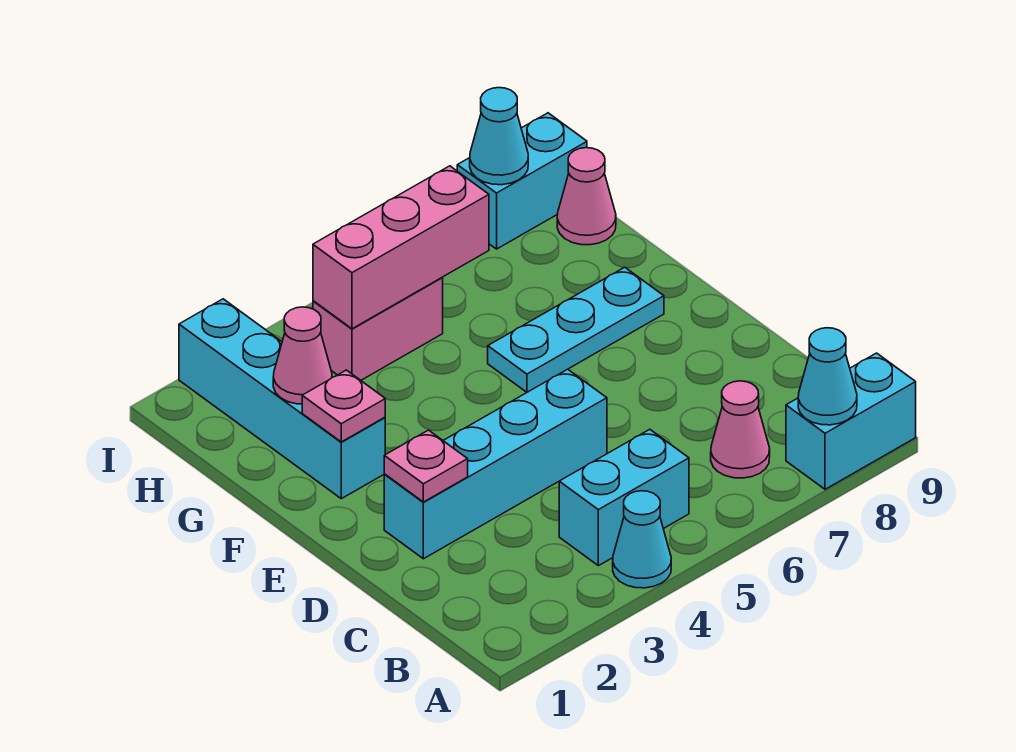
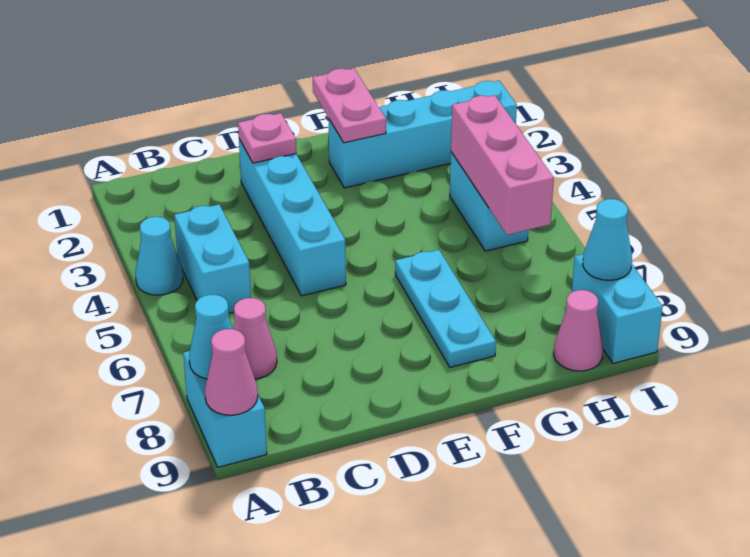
pink 1x1 plate [302,370,385,442] -> pink 1x2 plate [313,69,386,143]
pink 1x1 cone [273,307,332,404] -> pink 1x1 cone moved to [205,329,258,415]
pink 1x2 brick [313,278,443,380] -> cyan 1x2 brick [450,152,528,251]

